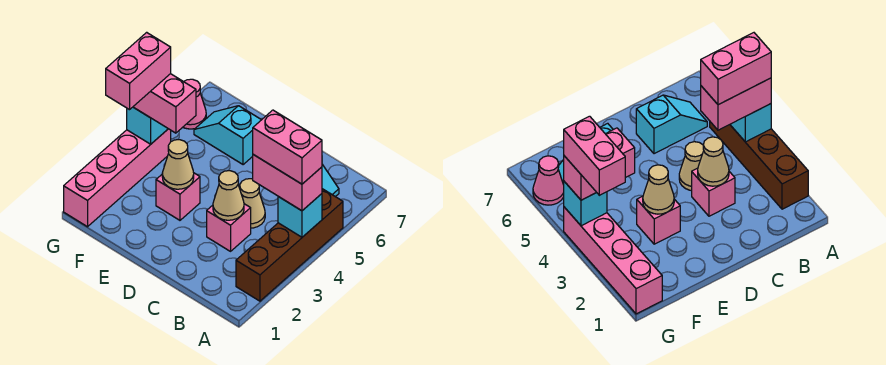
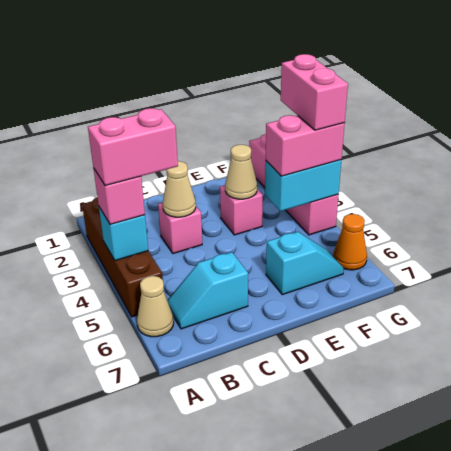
pink 1x2 brick [253,155,322,211] -> pink 1x1 brick [93,168,145,225]
tan 1x1 cone [240,179,265,228] -> tan 1x1 cone moved to [137,276,174,337]
cyan 1x1 brick [127,107,168,144] -> cyan 1x2 brick [265,160,341,211]
pink 1x1 cone [183,79,206,129] -> orange 1x1 cone [333,214,367,270]

